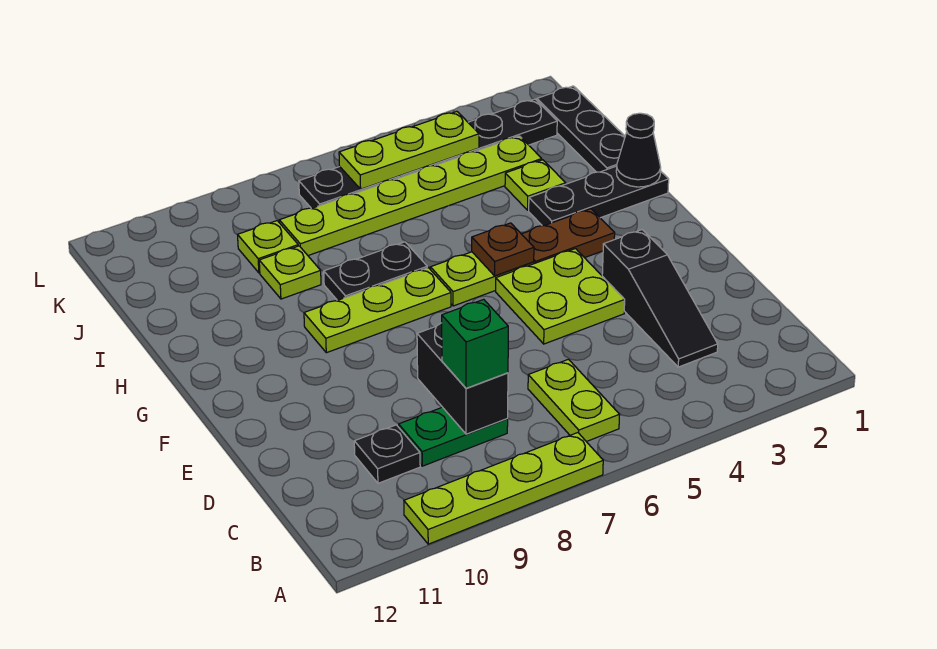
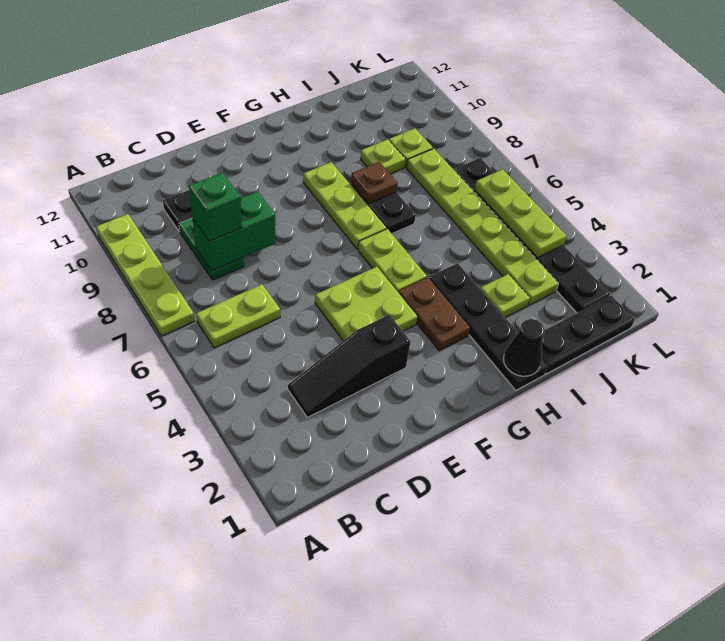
black 1x2 brick [417,323,508,434] -> green 1x2 brick [192,191,275,271]
brown 1x1 plate [472,223,534,276] -> brown 1x1 plate moved to [351,162,397,203]
black 1x3 plate [529,166,669,226] -> black 1x4 plate [429,263,548,390]

